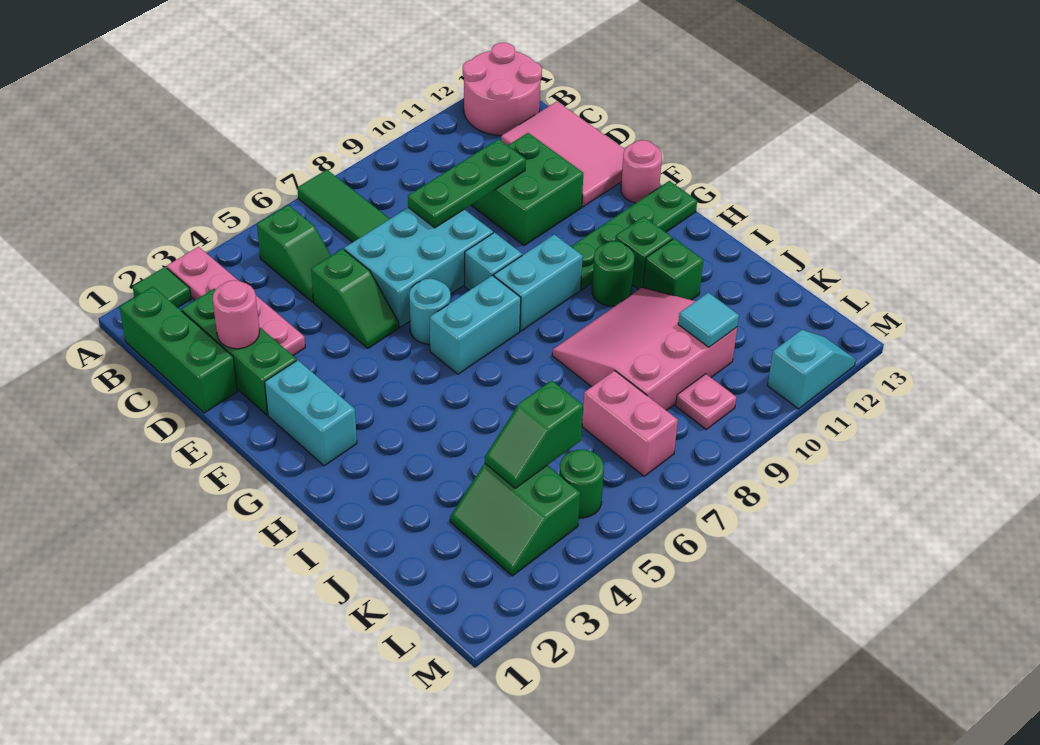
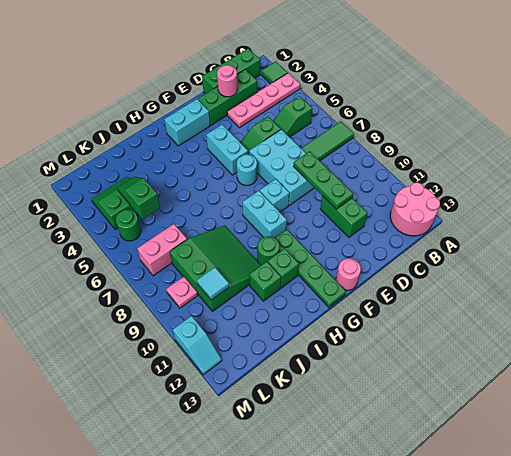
pink 2x3 tile [501,102,625,207] -> none
green 2x2 brick [471,133,583,245] -> green 1x2 brick [320,196,367,237]
cyan 1x2 brick [430,275,521,374] -> cyan 1x2 brick moved to [206,125,248,175]
pink 3x3 slope [552,287,737,411] -> green 3x3 slope [170,225,261,311]

